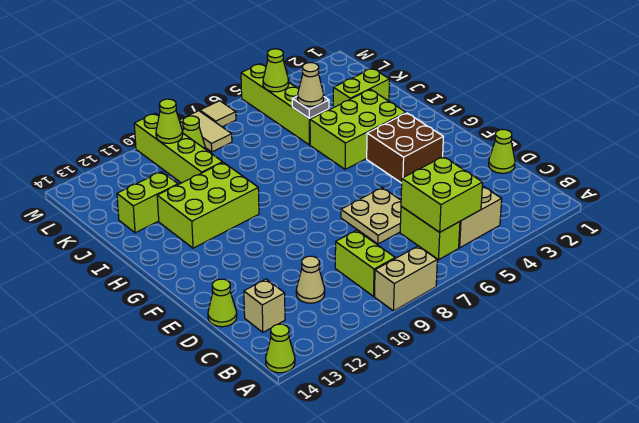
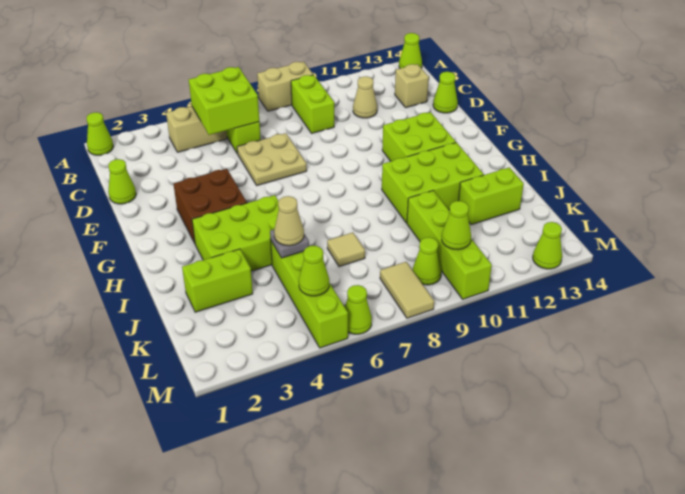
none -> lime 1x1 cone [87,112,113,155]
none -> lime 2x2 brick [382,112,456,161]
none -> lime 1x1 cone [345,285,372,334]
tan 1x1 tile [200,101,236,127] -> tan 1x1 tile moved to [327,233,365,267]
none -> lime 1x1 cone [533,222,562,269]

